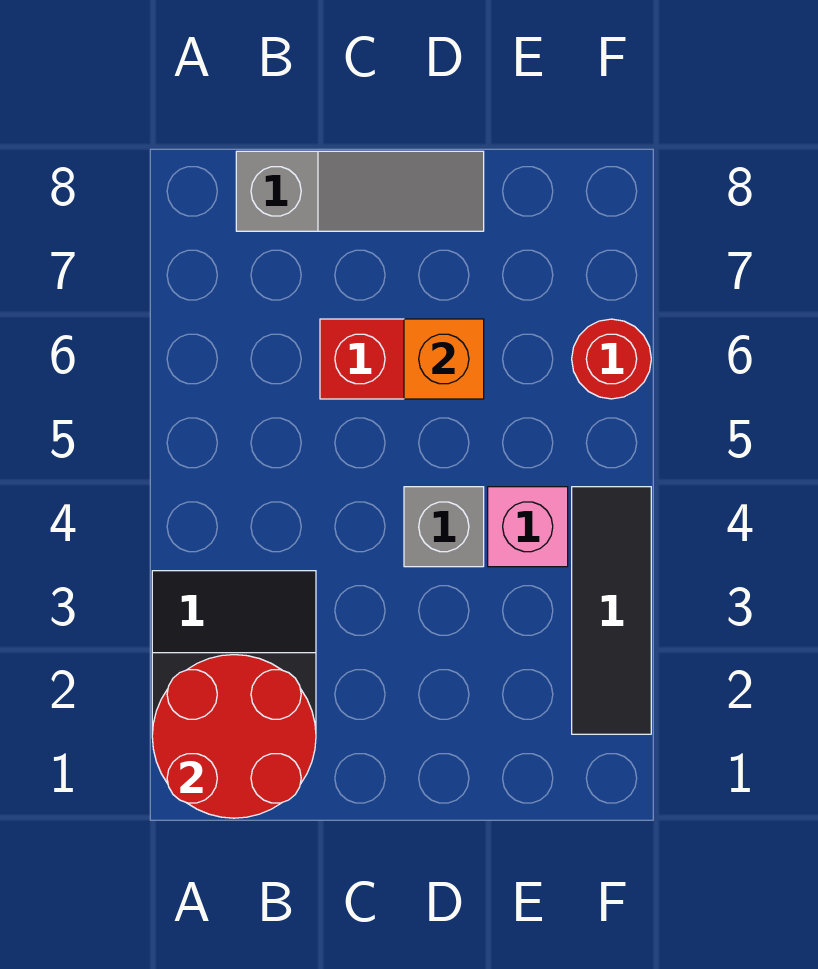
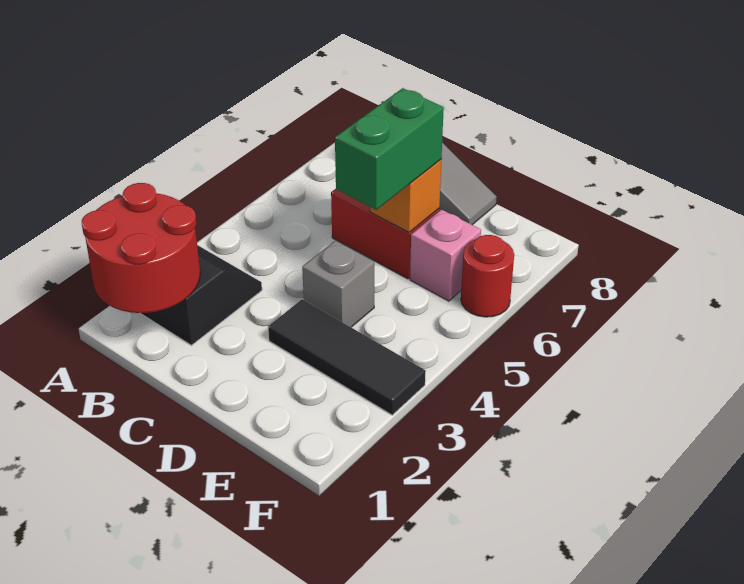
none -> green 1x2 brick [335,88,444,210]
pink 1x1 brick [488,487,568,567] -> pink 1x1 brick moved to [410,210,481,301]
black 1x3 tile [572,487,651,734] -> black 1x3 tile turned to [268,299,426,415]

